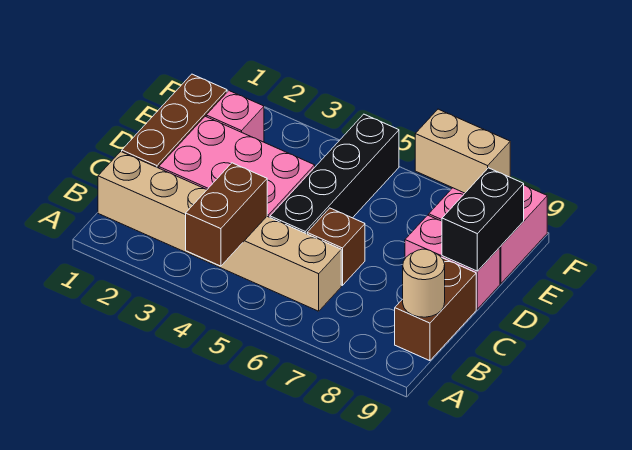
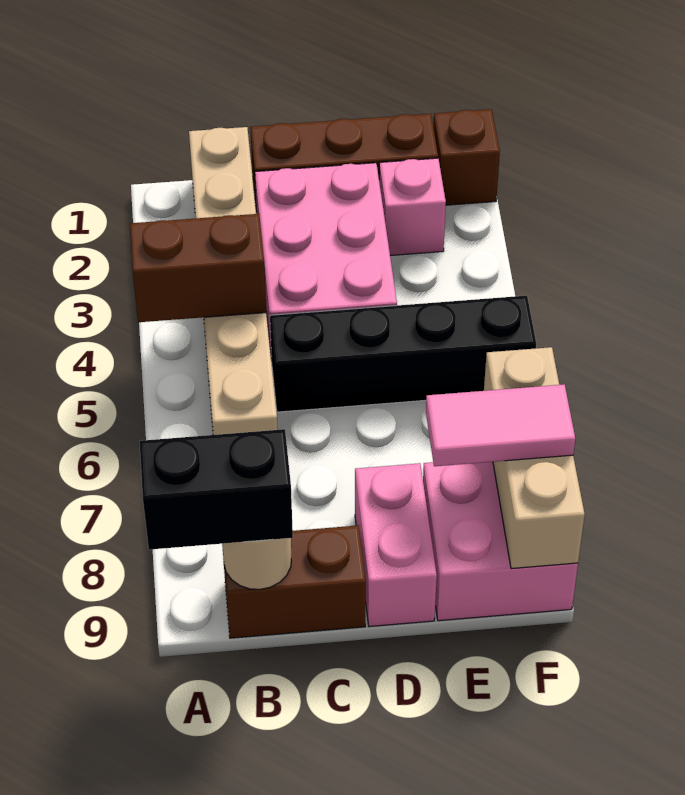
brown 1x1 brick [307,208,365,286] -> brown 1x1 brick moved to [433,109,500,205]
black 1x2 brick [442,168,524,271] -> black 1x2 brick moved to [140,429,293,550]
none -> pink 1x2 tile [426,384,575,466]
tan 1x2 brick [415,109,510,193] -> tan 1x3 brick [484,347,585,569]

